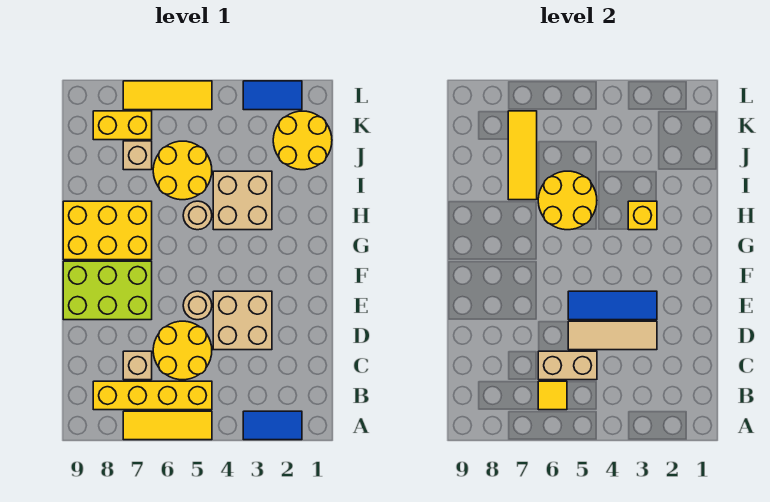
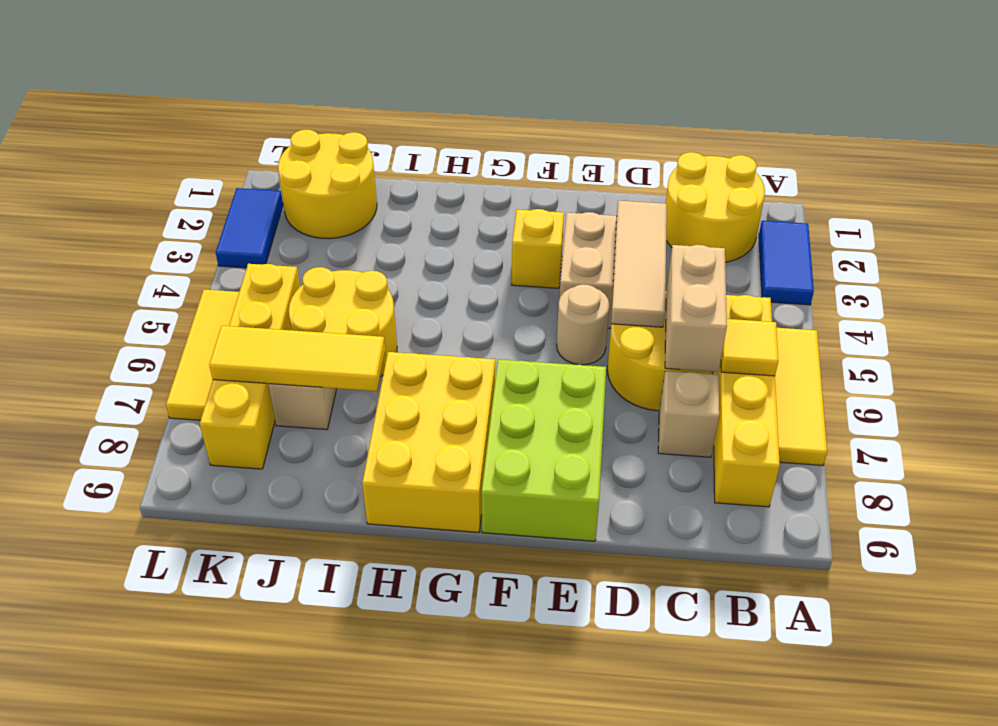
blue 1x3 tile [568,291,657,320] -> none
tan 2x2 brick [213,171,272,230] -> none
yellow 1x1 brick [628,201,657,230] -> yellow 1x1 brick moved to [512,209,564,288]
tan 1x1 round brick [183,201,212,230] -> none
yellow 2x2 round brick [538,171,597,230] -> yellow 2x2 round brick moved to [666,152,765,262]
yellow 1x2 brick [93,111,152,140] -> yellow 1x4 brick [200,264,300,469]

